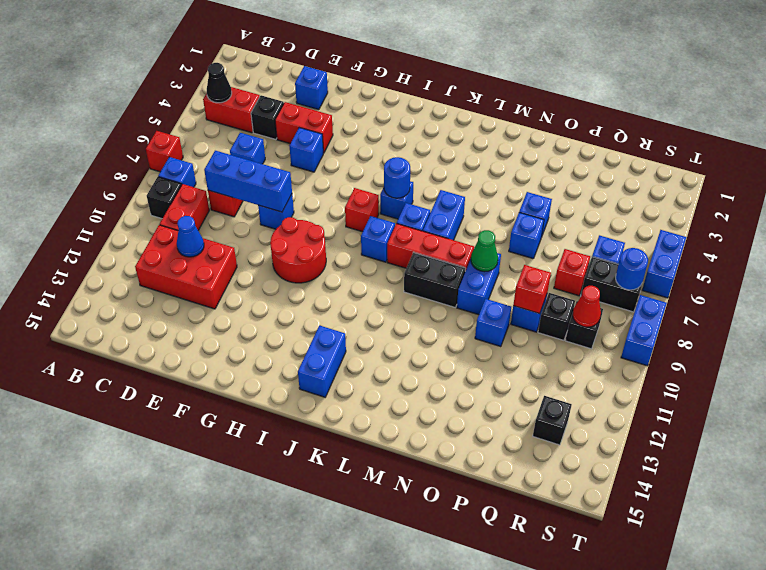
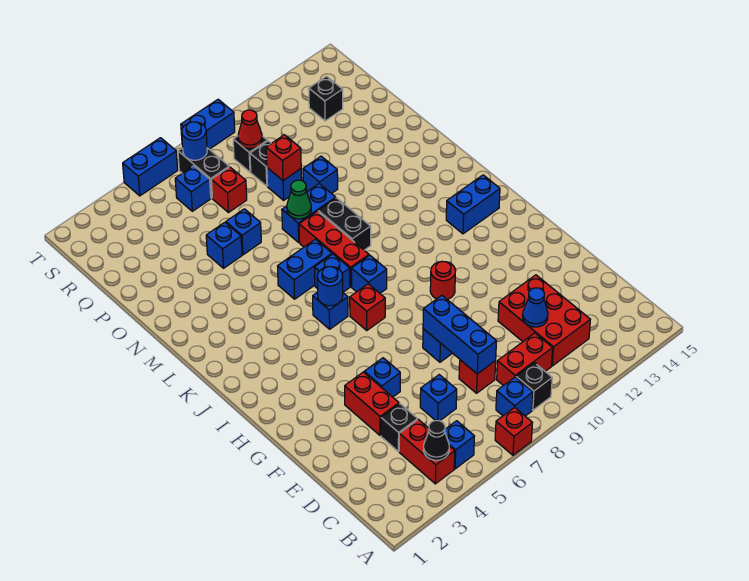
blue 1x1 brick [295,66,328,110] -> blue 1x1 brick moved to [445,421,474,469]
red 2x2 round brick [270,217,326,283] -> red 1x1 round brick [430,261,456,300]

